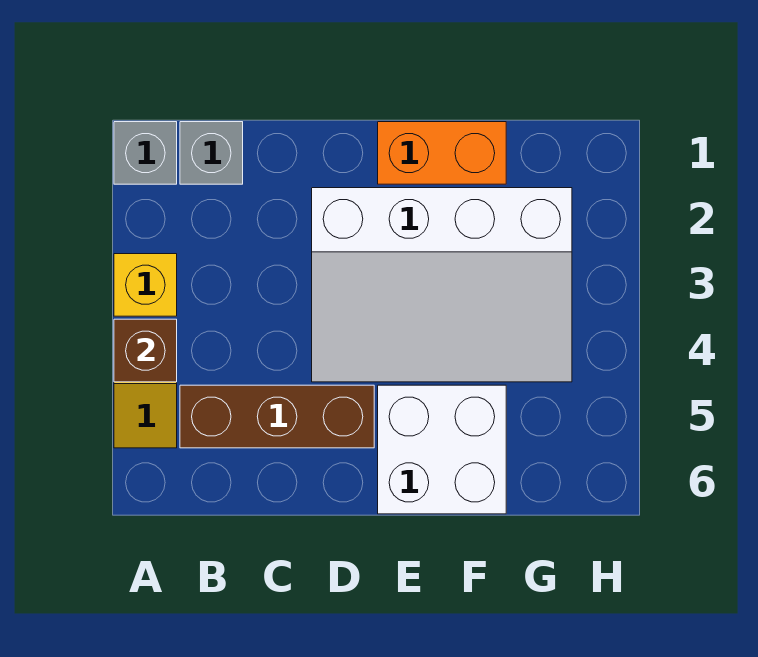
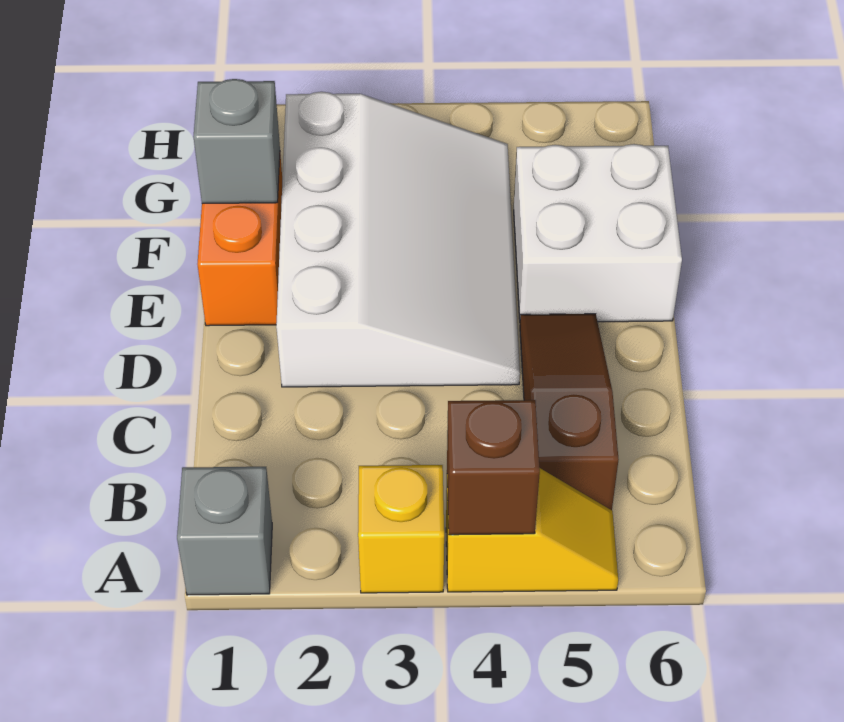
grey 1x1 brick [180,122,243,184] -> grey 1x1 brick moved to [193,79,280,204]
brown 1x3 brick [180,385,374,448] -> brown 1x3 slope [520,314,619,510]

